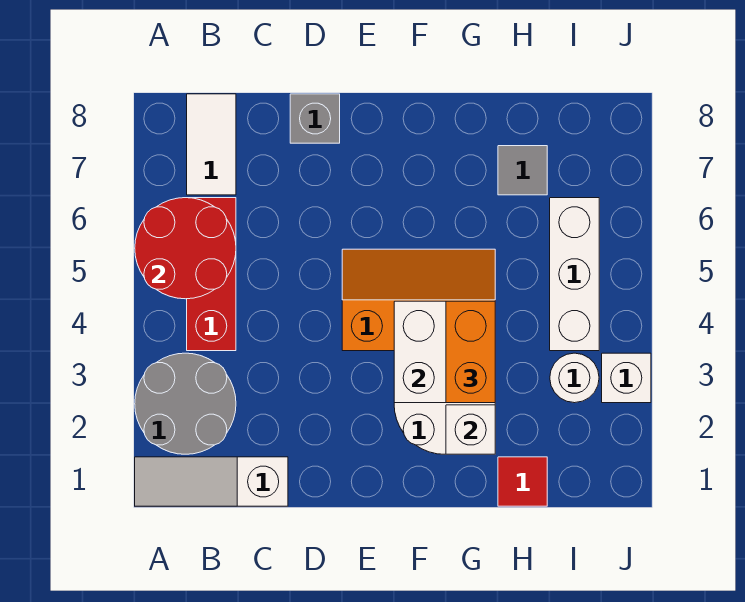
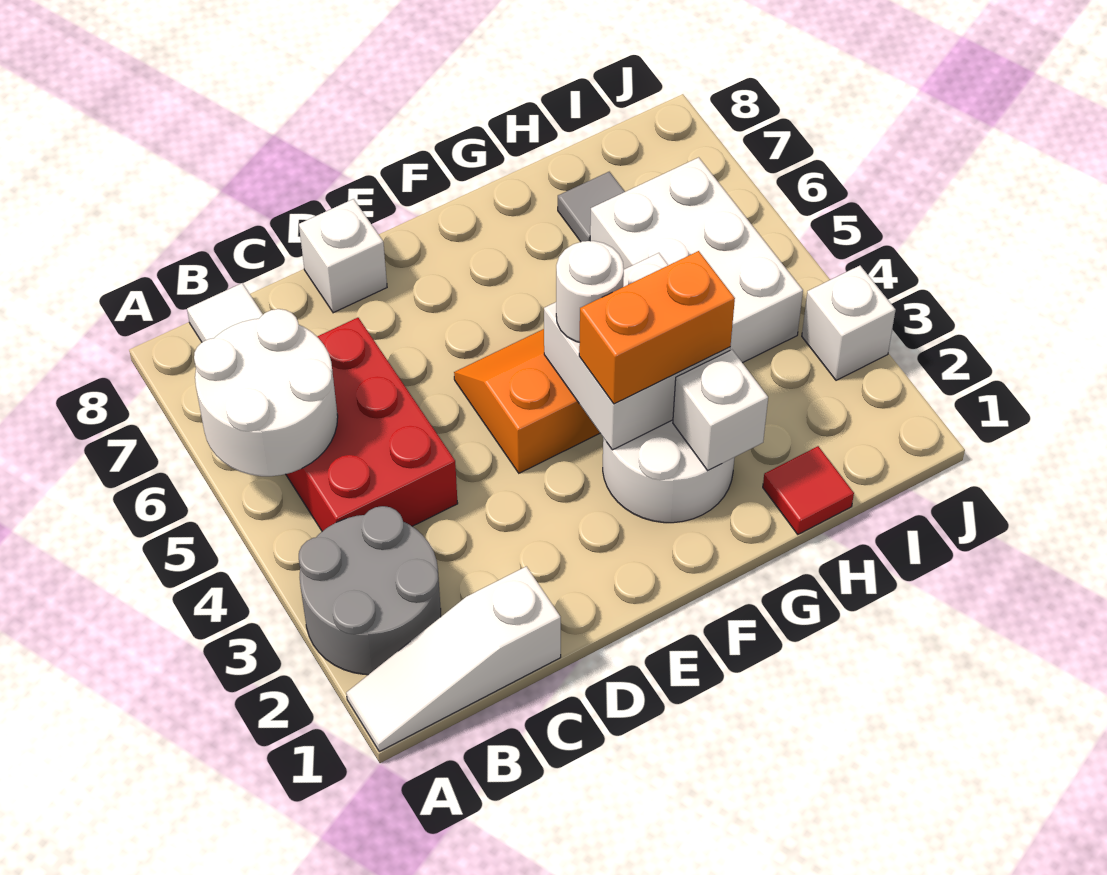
red 2x2 round brick [135,198,236,299] -> white 2x2 round brick [194,309,338,476]
red 1x3 brick [187,198,236,351] -> red 2x3 brick [286,318,458,531]
grey 1x1 brick [290,94,340,143] -> white 1x1 brick [299,199,387,313]
orange 1x2 brick [446,301,495,403] -> orange 1x2 brick turned to [579,251,735,404]
white 1x1 round brick [550,353,599,403] -> white 1x1 round brick moved to [556,241,624,342]
white 1x3 brick [550,198,599,351] -> white 2x3 brick [590,157,803,363]

